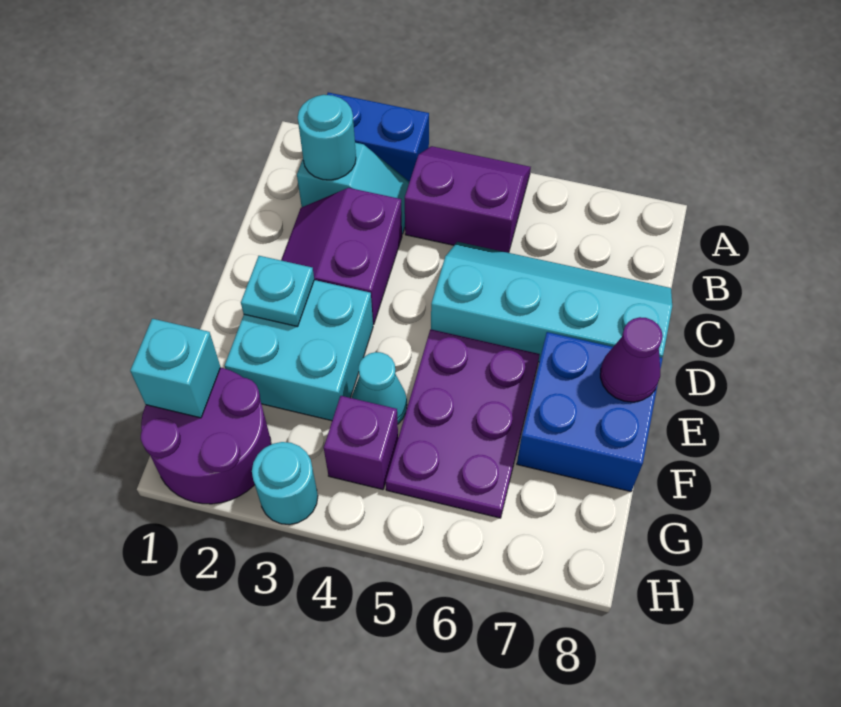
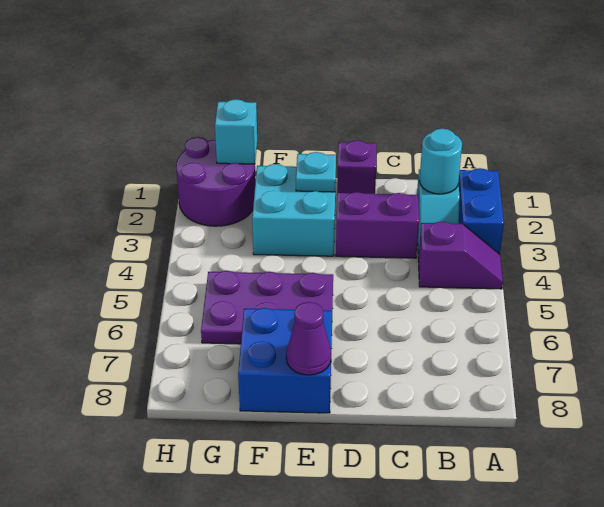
purple 2x2 slope [405,146,531,253] -> purple 1x2 slope [418,222,503,289]
cyan 2x4 slope [431,242,672,362] -> none
cyan 1x1 cone [352,352,407,424] -> none
purple 1x1 brick [324,396,398,490] -> purple 1x1 brick moved to [337,140,376,194]
cyan 1x1 round brick [252,442,318,525] -> none

